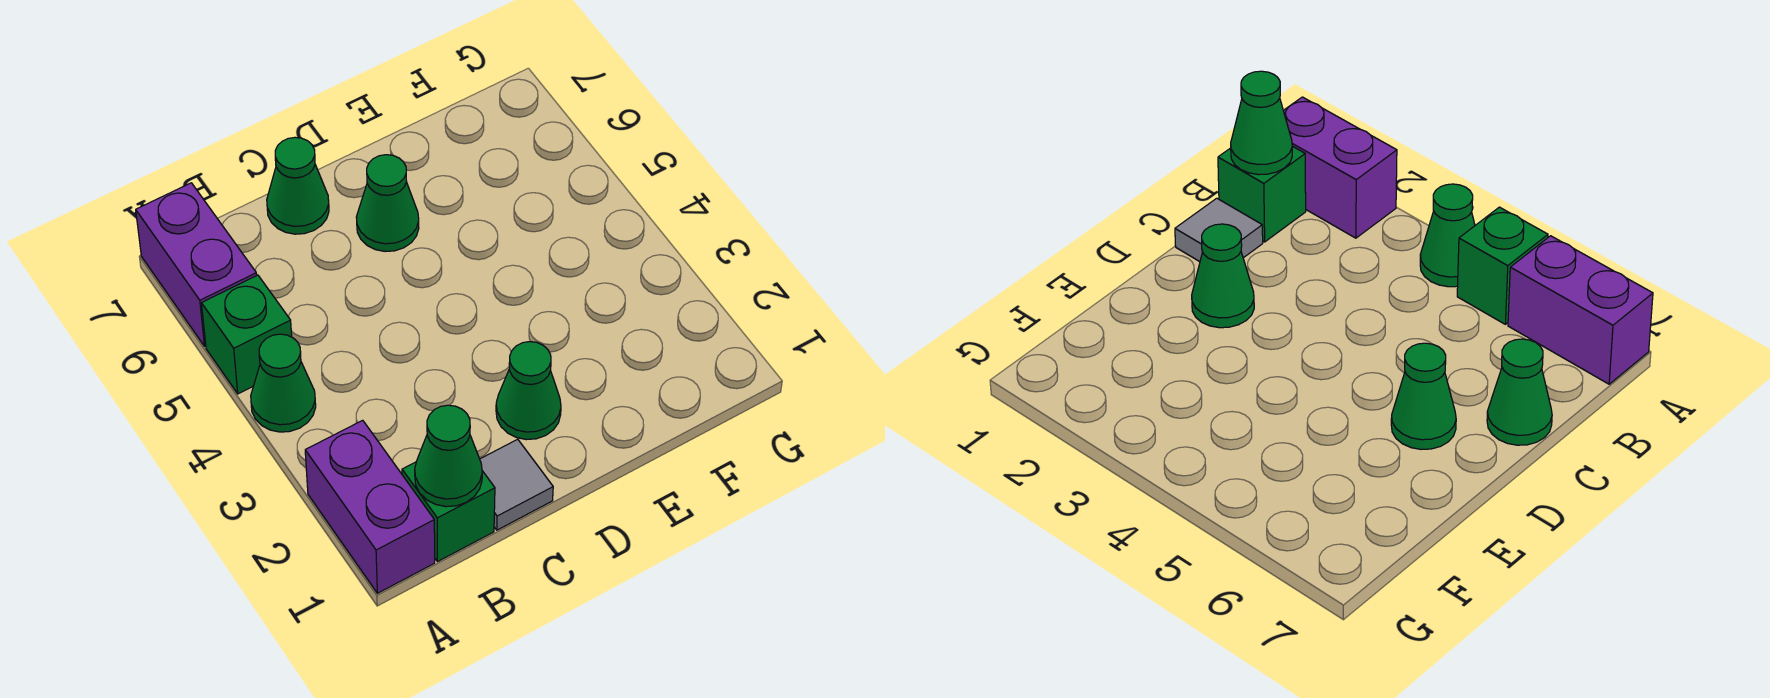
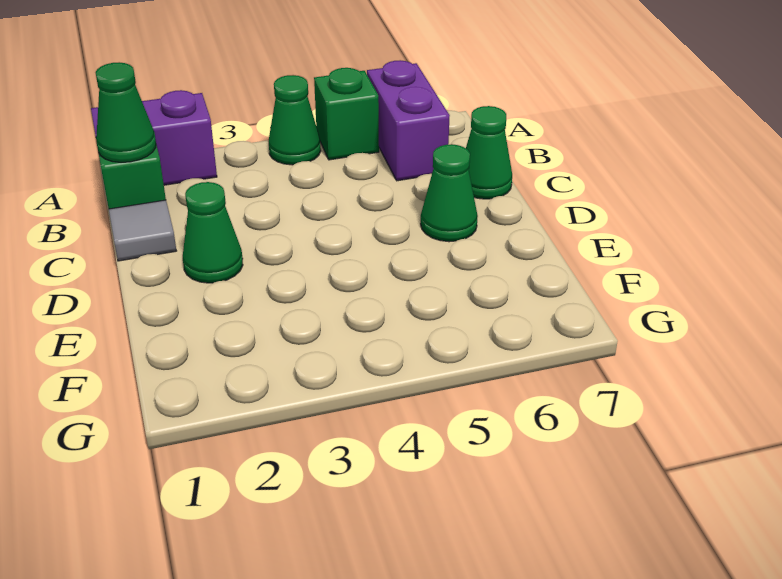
purple 1x2 brick [136,183,257,346] -> purple 1x2 brick turned to [367,60,450,181]

